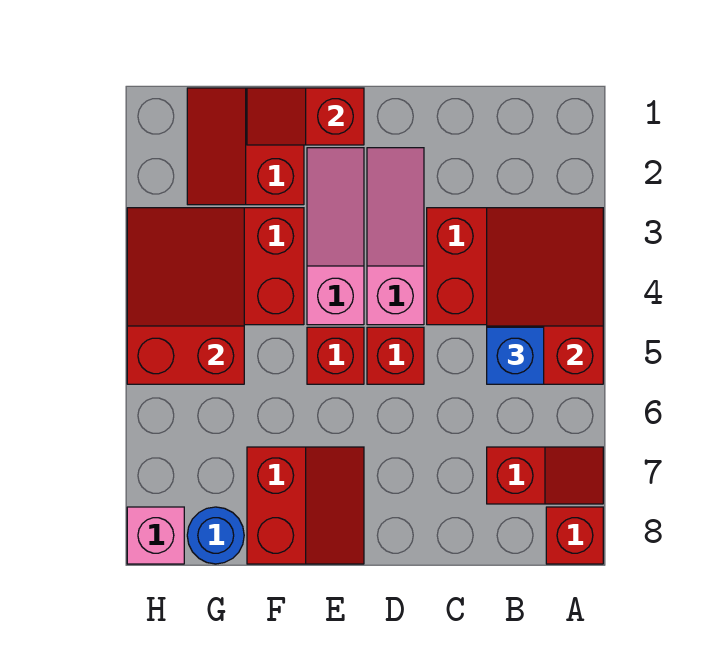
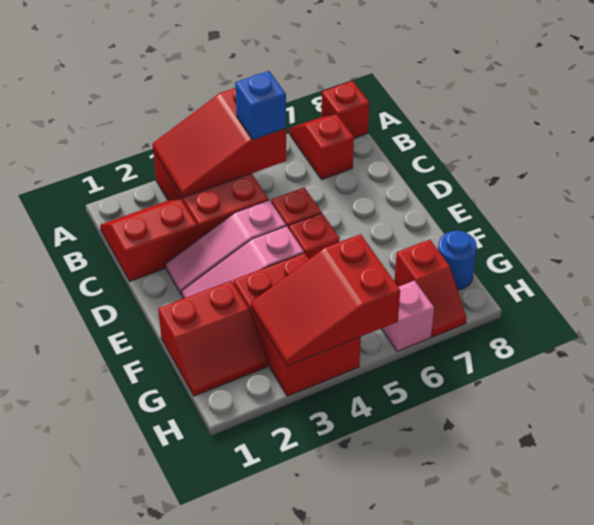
red 1x2 slope [247,88,364,145] -> red 1x2 slope moved to [394,239,467,337]
red 2x2 slope [247,447,364,564] -> red 2x2 slope moved to [100,200,198,281]
pink 1x1 brick [127,507,184,564] -> pink 1x1 brick moved to [381,281,434,351]

